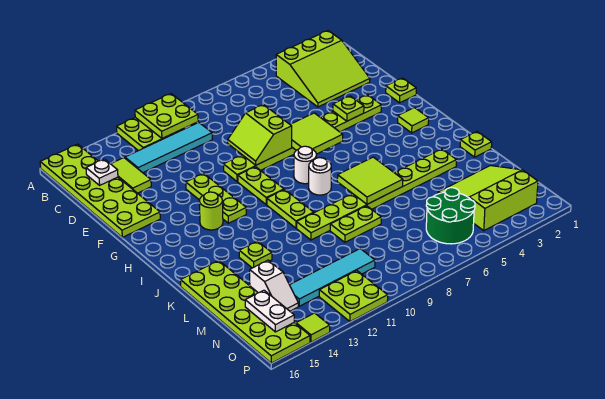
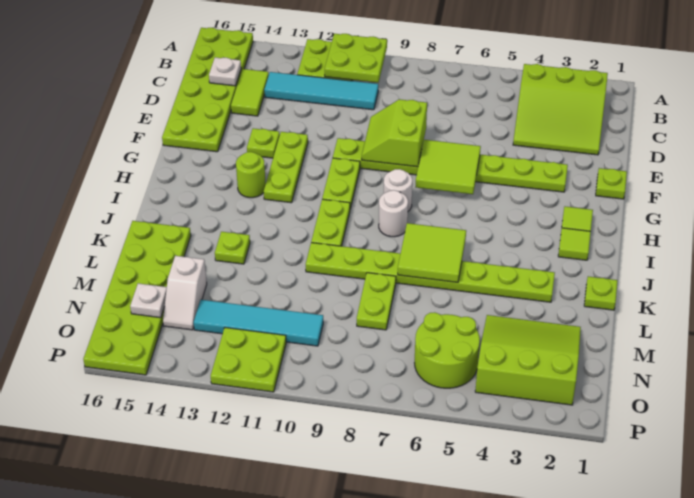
lime 1x1 plate [333,96,364,121] -> lime 1x1 plate moved to [247,128,280,158]
lime 1x2 plate [330,206,381,242] -> lime 1x2 plate turned to [357,273,396,330]
green 2x2 round brick [426,188,475,244] -> lime 2x2 round brick [415,312,480,388]
white 1x2 plate [245,290,294,332] -> white 1x1 plate [130,283,167,318]
lime 1x1 tile [296,313,330,342] -> lime 1x1 tile moved to [558,228,591,260]

